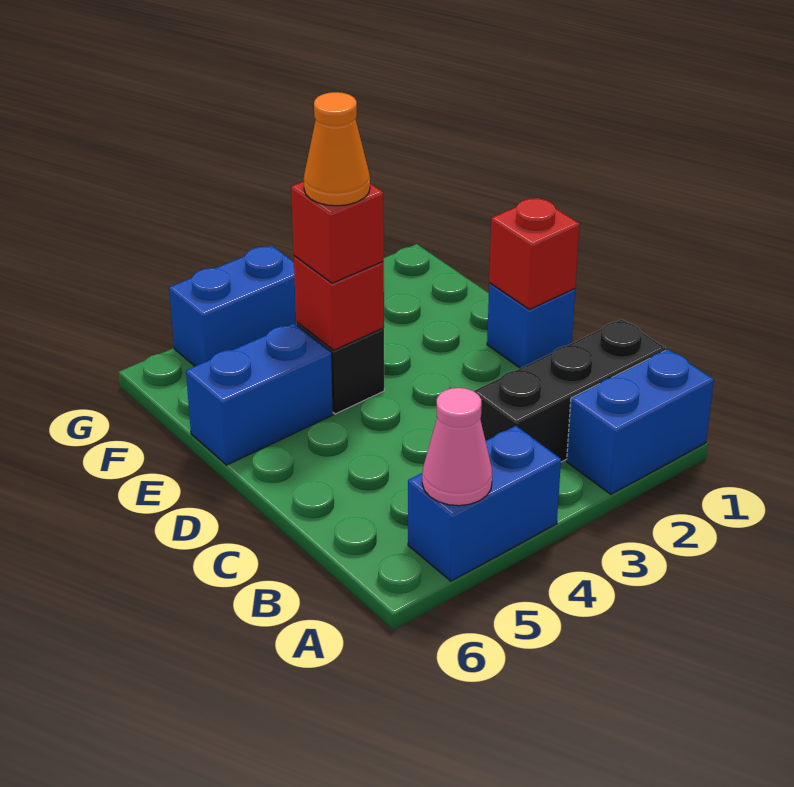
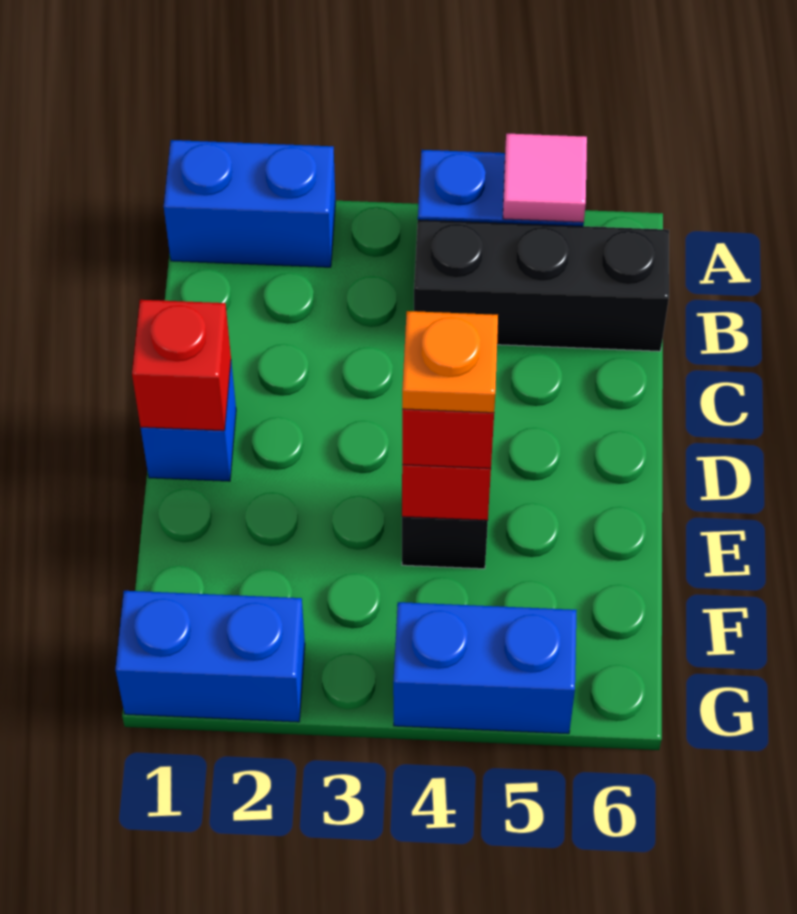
pink 1x1 cone [422,388,492,506] -> pink 1x1 tile [503,134,587,222]
black 1x3 brick [474,319,666,462] -> black 1x3 brick moved to [414,220,669,351]
orange 1x1 cone [304,92,370,206] -> orange 1x1 plate [402,311,498,413]
blue 1x2 brick [186,324,333,465] -> blue 1x2 brick moved to [115,591,305,722]

